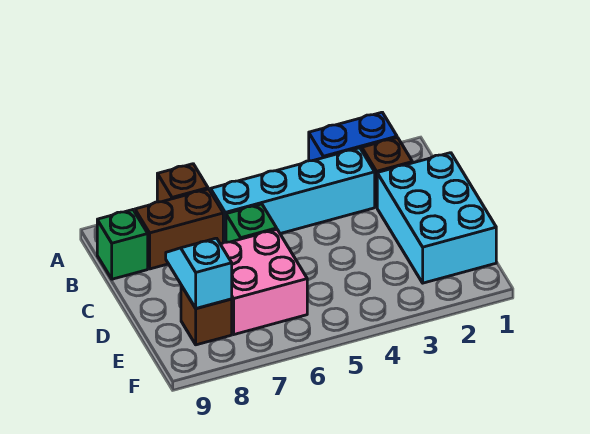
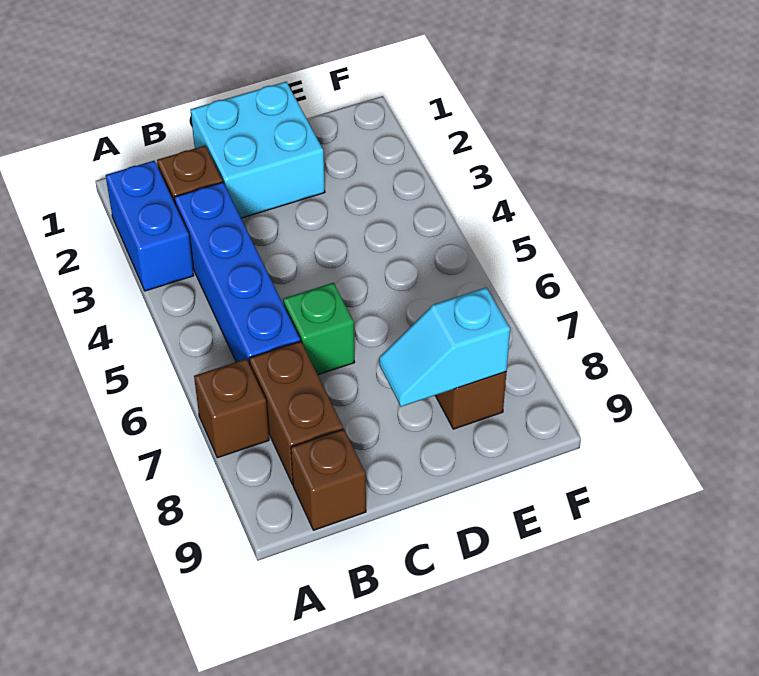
cyan 1x4 brick [211,148,375,243] -> blue 1x4 brick [174,182,300,365]
green 1x1 brick [97,210,148,279] -> brown 1x1 brick [291,429,366,530]
cyan 2x3 brick [377,153,496,283] -> cyan 2x2 brick [191,82,325,218]
pink 2x2 brick [221,229,307,334] -> none

